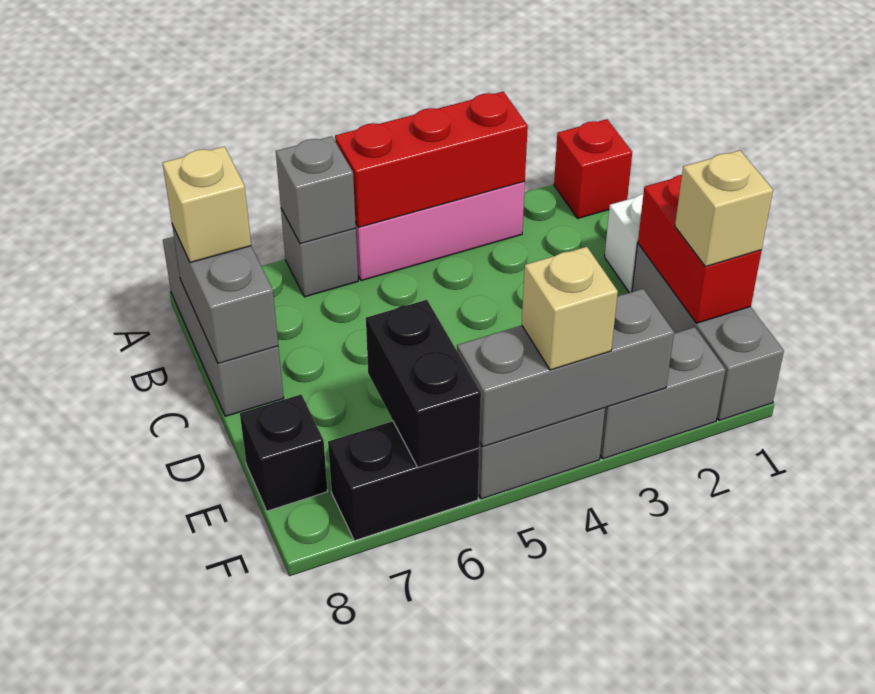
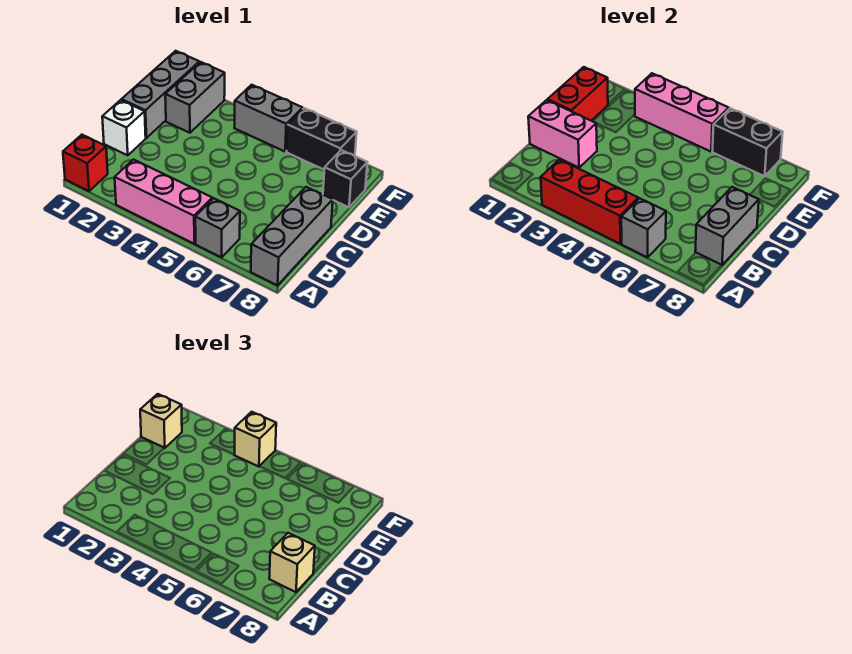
none -> pink 1x2 brick [528,100,597,168]
black 1x2 brick [366,300,481,467] -> black 1x2 brick turned to [712,108,783,176]
grey 1x2 brick [600,327,726,459] -> grey 1x2 brick turned to [165,62,225,133]
grey 1x3 brick [457,289,674,447] -> pink 1x3 brick [635,73,729,151]

